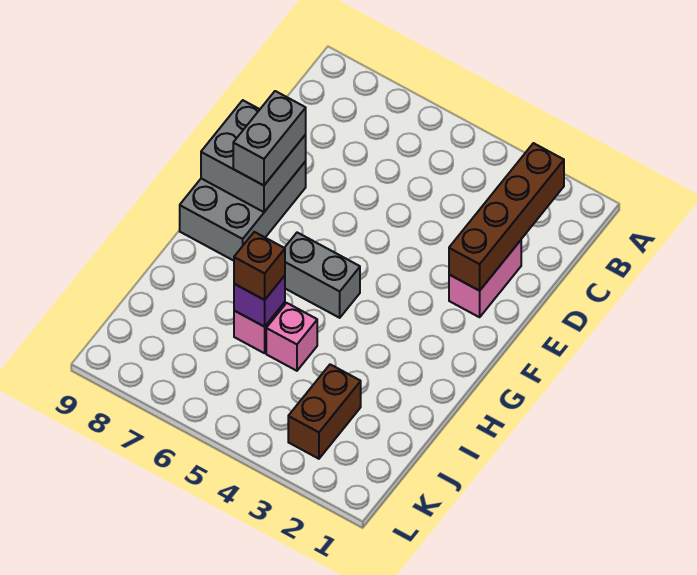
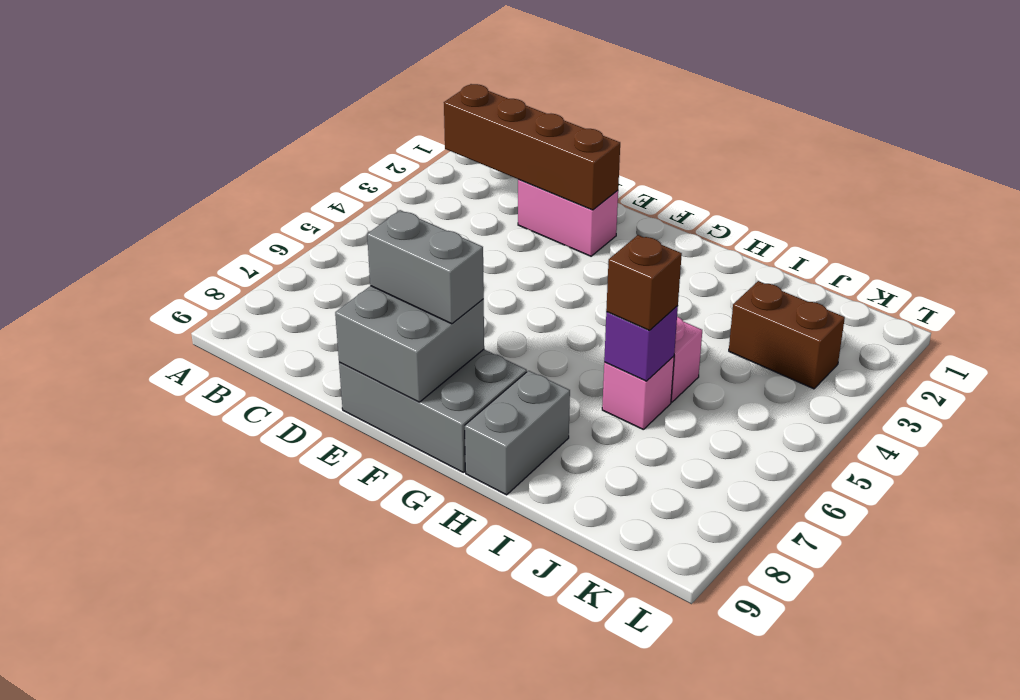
grey 1x2 brick [285,233,360,318] -> grey 1x2 brick moved to [465,371,570,495]

